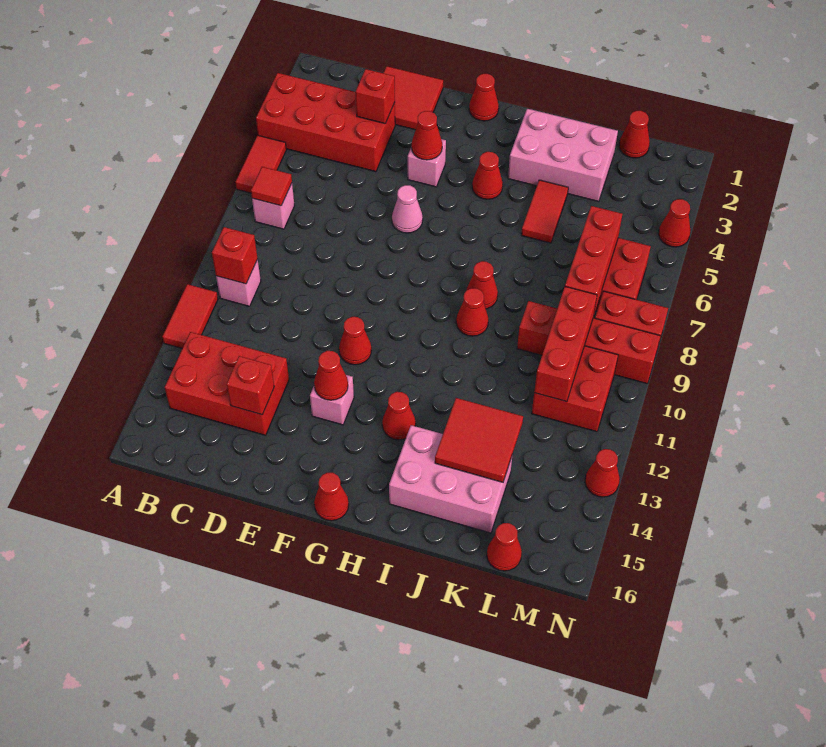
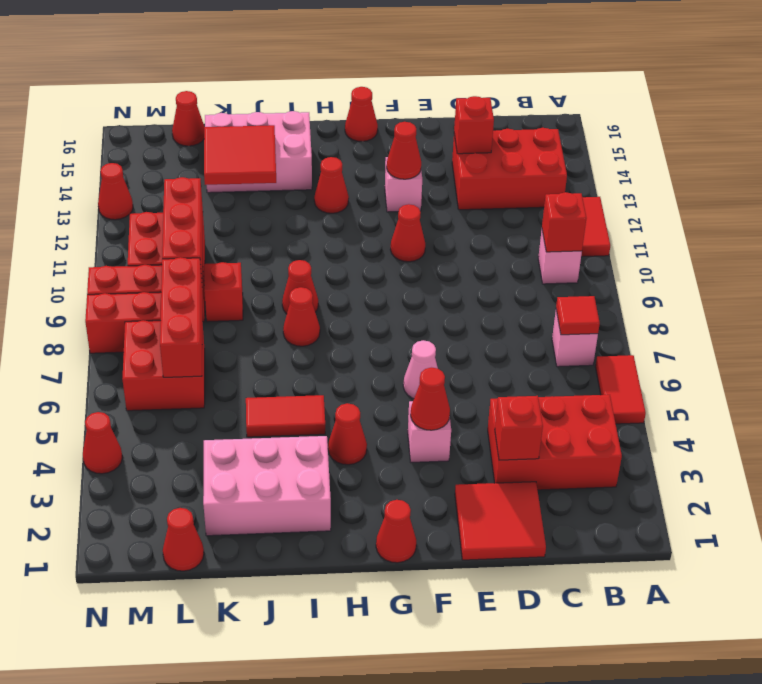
red 2x4 brick [256,73,395,172] -> red 2x3 brick [488,395,622,490]
red 1x2 tile [521,180,568,243] -> red 1x2 tile turned to [246,395,325,437]

